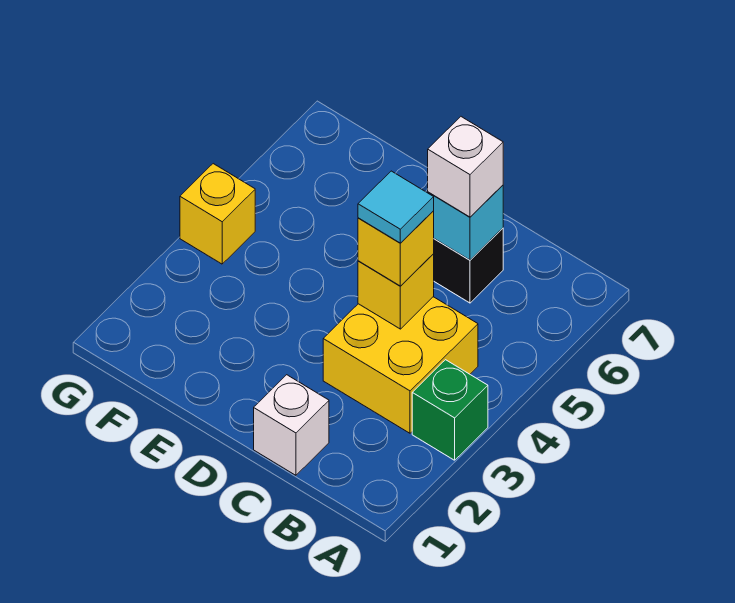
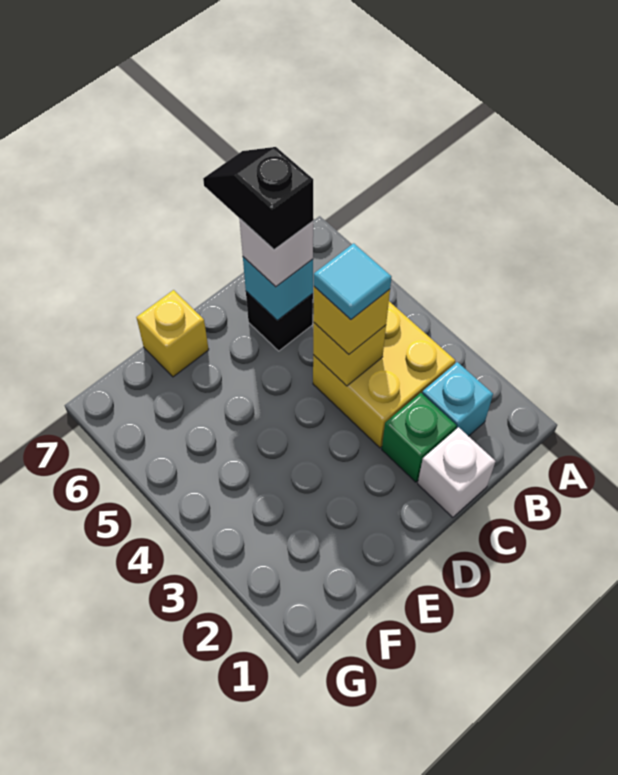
green 1x1 brick [412,360,488,460] -> green 1x1 brick moved to [382,393,457,482]
none -> cyan 1x1 brick [422,362,493,436]
none -> black 1x2 slope [203,147,313,250]
yellow 1x1 brick [180,164,255,264] -> yellow 1x1 brick moved to [136,290,209,377]

